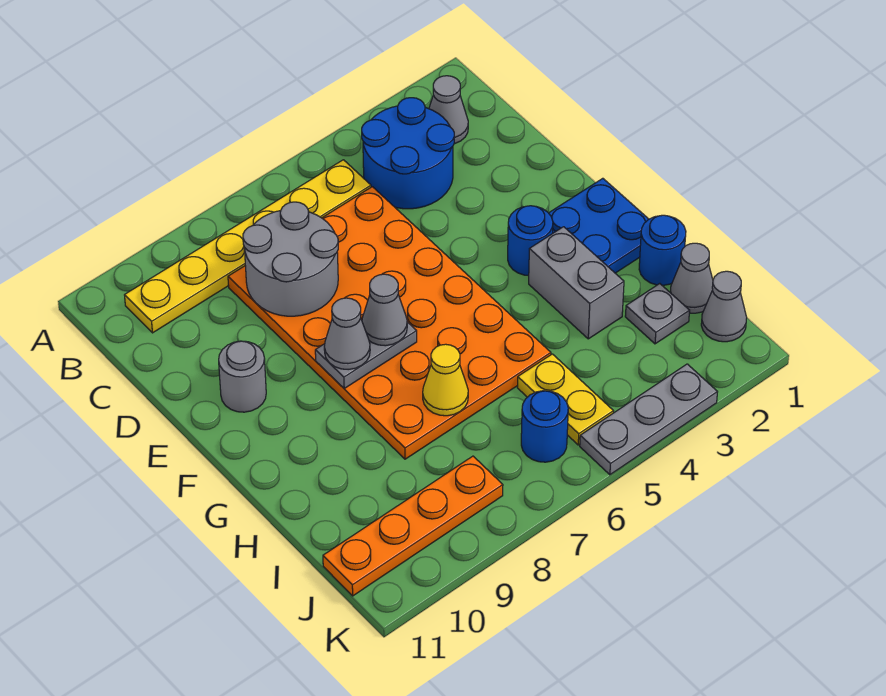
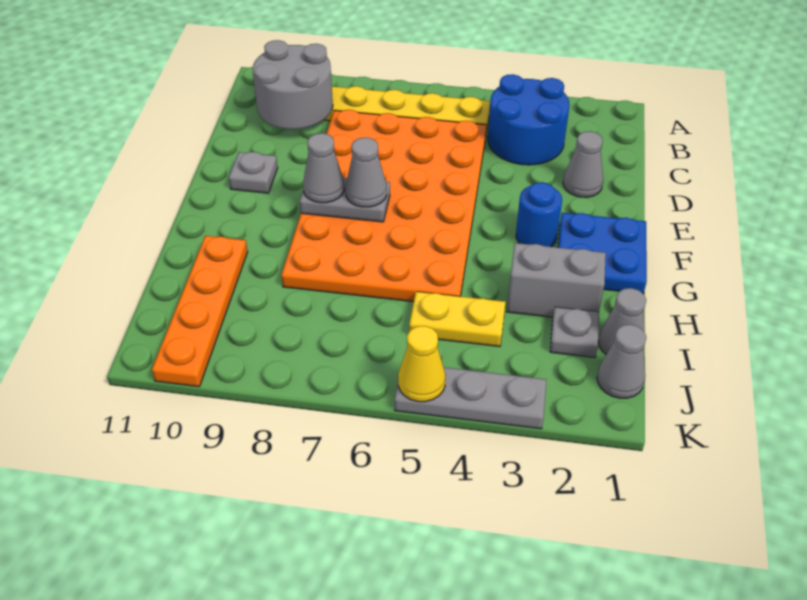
grey 1x1 cone [429,76,468,144] -> grey 1x1 cone moved to [563,131,603,197]
grey 2x2 round brick [243,202,338,316] -> grey 2x2 round brick moved to [253,40,333,129]
grey 1x1 round brick [219,341,266,412] -> grey 1x1 plate [229,152,278,193]
grey 1x2 brick [529,227,624,339] -> grey 1x2 brick turned to [507,243,606,317]
blue 1x1 round brick [639,215,686,285] -> none
yellow 1x1 cone [423,344,468,416] -> yellow 1x1 cone moved to [398,326,445,402]
yellow 1x2 plate [517,354,613,445] -> yellow 1x2 plate turned to [409,292,506,347]
blue 1x1 round brick [521,391,568,462] -> none
orange 1x4 plate [323,456,503,596] -> orange 1x4 plate turned to [152,236,248,387]

